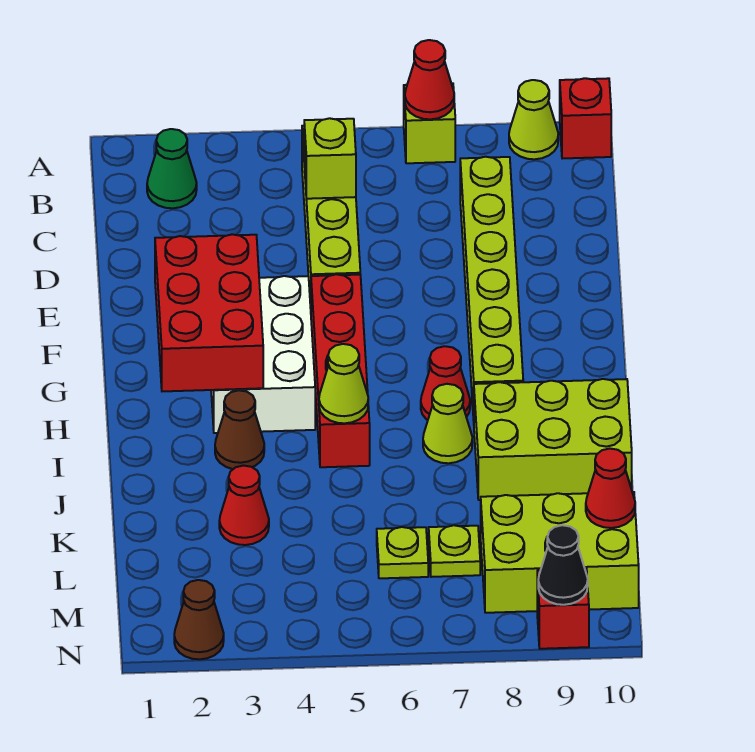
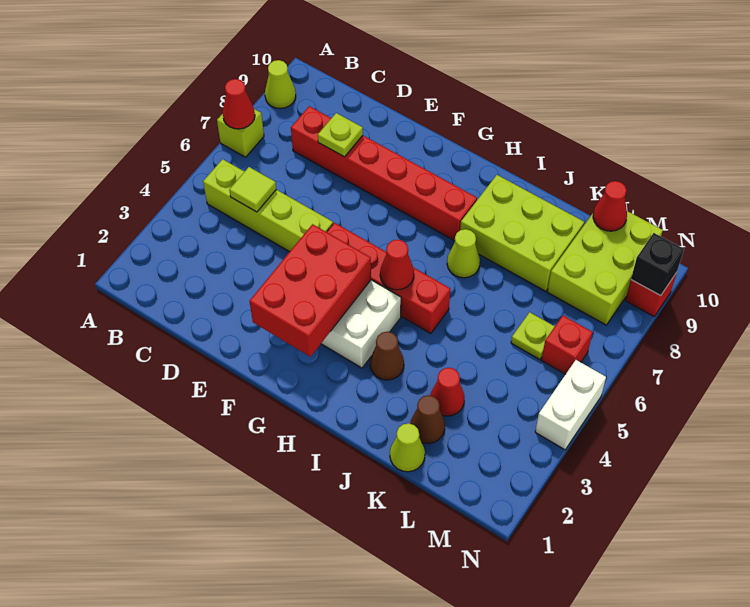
red 1x1 brick [560,78,611,159] -> red 1x1 brick moved to [541,316,593,374]
green 1x1 cone [147,129,197,208] -> none
lime 1x1 brick [304,118,356,199] -> lime 1x1 tile [229,167,276,212]
lime 1x6 brick [460,157,523,420] -> red 1x6 brick [291,106,477,241]
red 2x3 brick [155,234,263,391] -> red 2x3 brick turned to [250,224,371,357]
red 1x1 cone [421,346,470,420] -> red 1x1 cone moved to [380,240,414,290]
lime 1x1 cone [319,344,368,423] -> lime 1x1 cone moved to [390,423,425,472]
lime 2x3 brick [474,379,632,500] -> lime 2x3 brick turned to [460,175,584,291]
lime 1x1 plate [429,525,480,577] -> lime 1x1 plate moved to [318,113,363,157]
brown 1x1 cone [174,580,224,659] -> brown 1x1 cone moved to [410,395,445,444]
none -> white 1x2 brick [535,360,606,450]
black 1x1 cone [538,525,588,605] -> black 1x1 brick [631,233,684,296]

